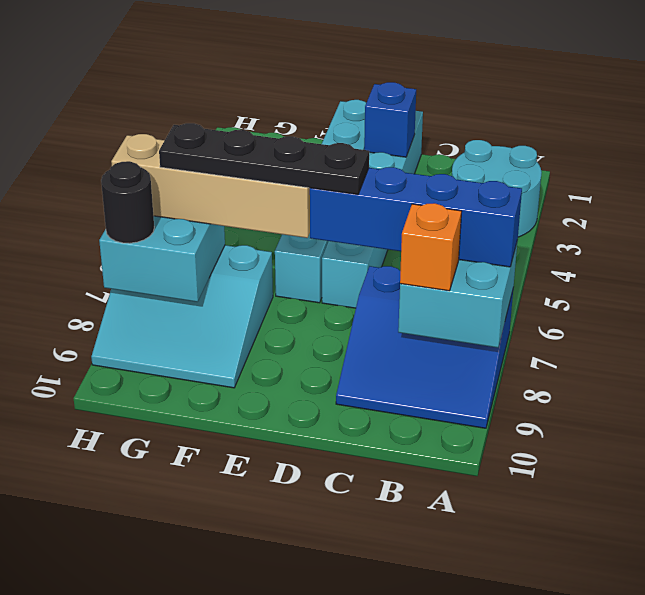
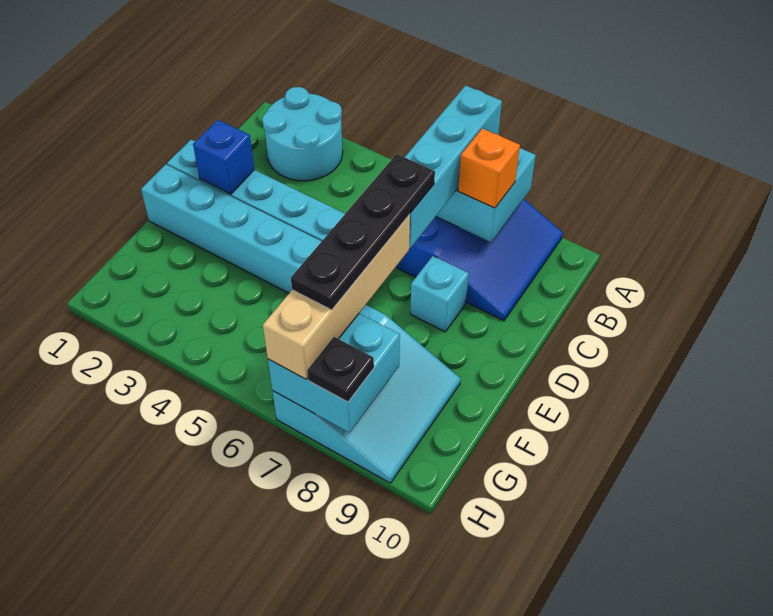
blue 1x4 brick [310,167,522,267] -> cyan 1x4 brick [405,85,502,248]
none -> cyan 1x1 brick [410,256,469,332]
black 1x1 round brick [101,161,154,243] -> black 1x1 plate [307,337,374,402]

